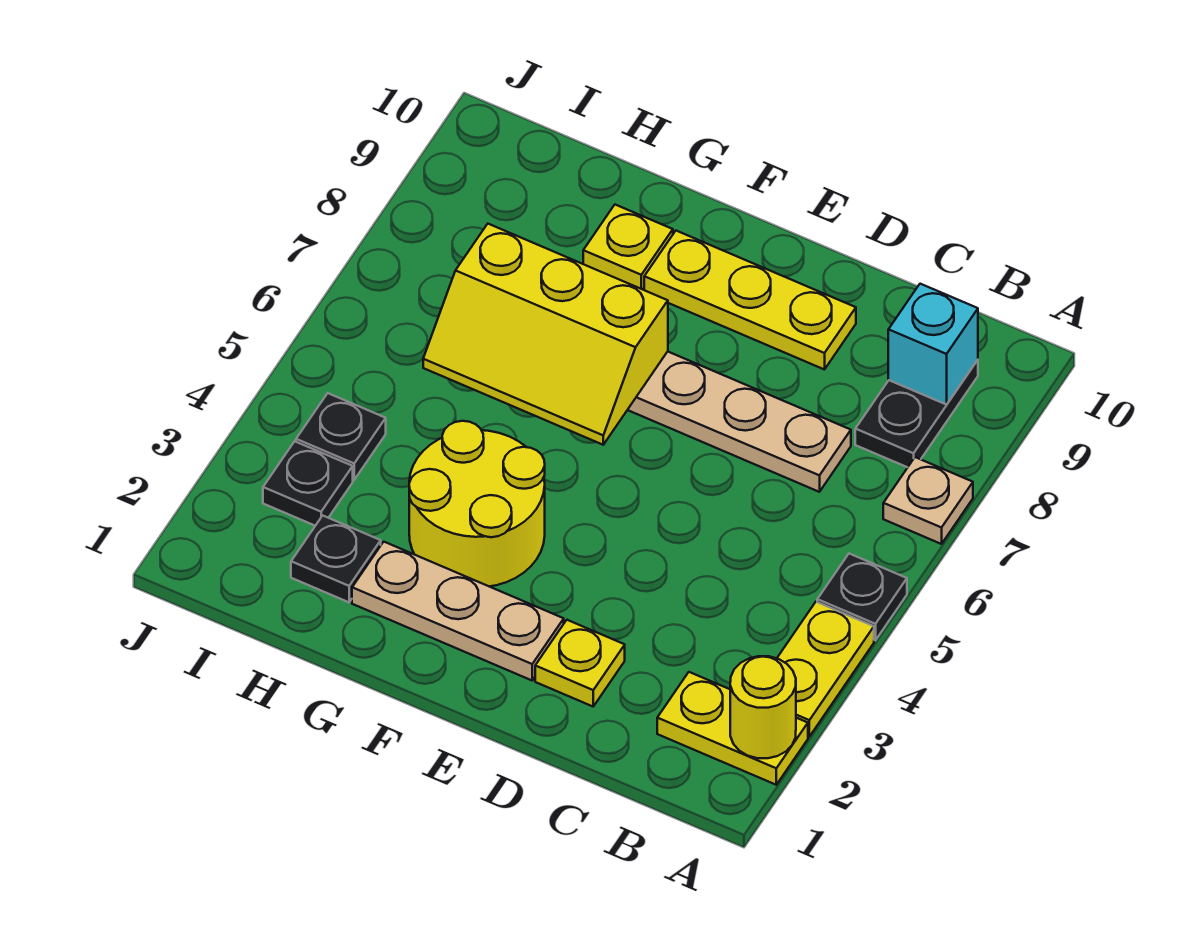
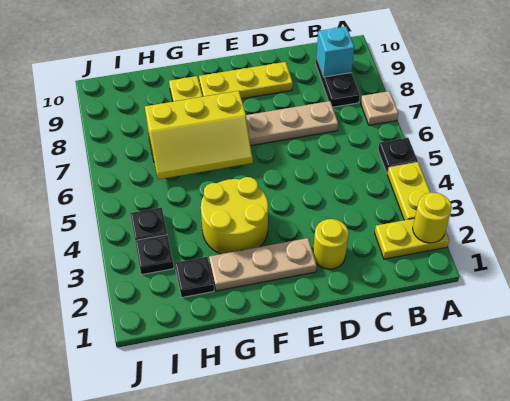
yellow 1x1 plate [535,620,625,706] -> yellow 1x1 round brick [313,219,348,269]

